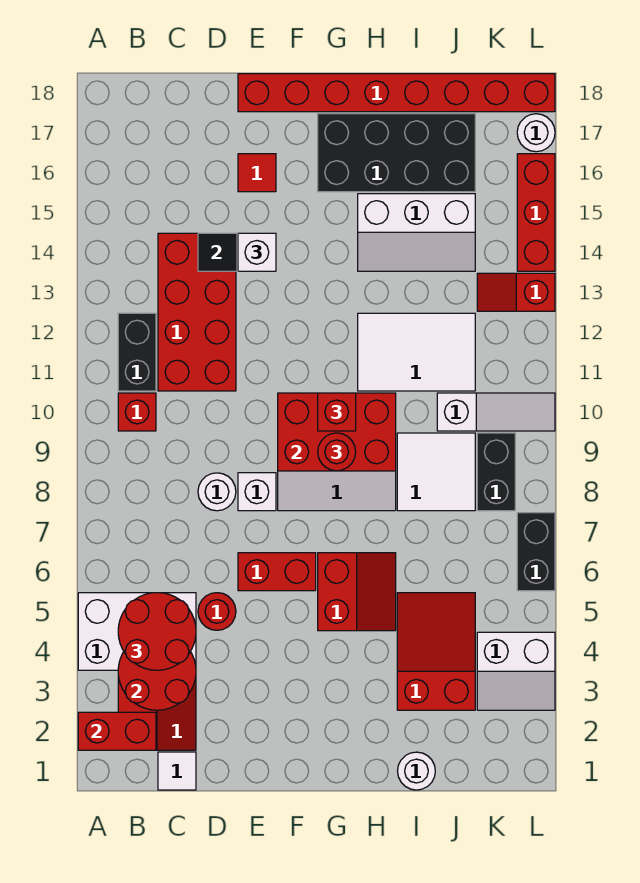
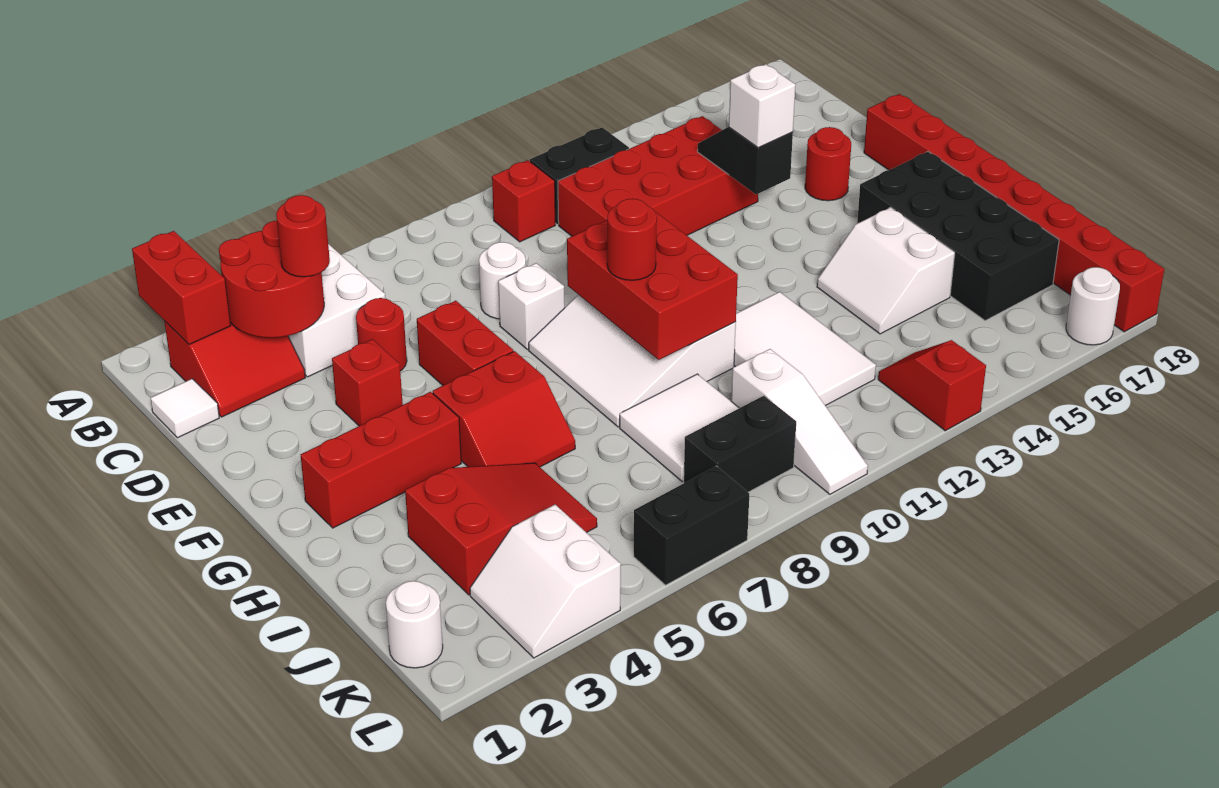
red 2x2 round brick [118,593,196,670] -> red 1x1 round brick [276,195,330,277]
red 1x1 tile [238,154,276,192] -> red 1x1 round brick [805,127,851,201]
red 1x1 brick [318,393,356,431] -> red 1x1 brick moved to [332,339,403,426]
white 2x3 slope [358,194,475,271] -> white 2x2 slope [817,207,955,334]
white 1x1 round brick [398,752,435,790] -> white 1x1 round brick moved to [386,581,443,668]
red 1x3 brick [517,154,555,271] -> red 1x3 brick moved to [301,392,461,528]

